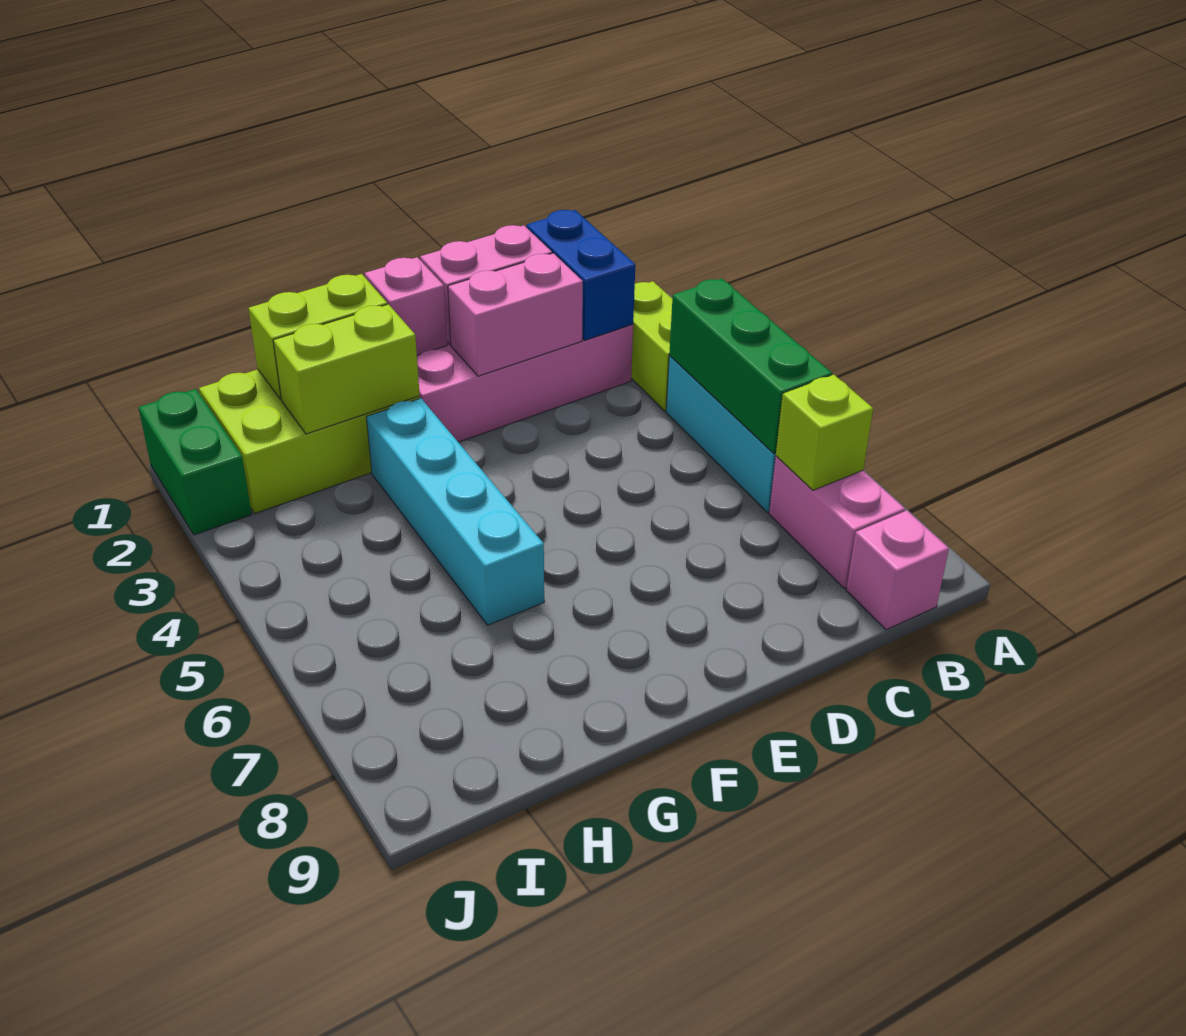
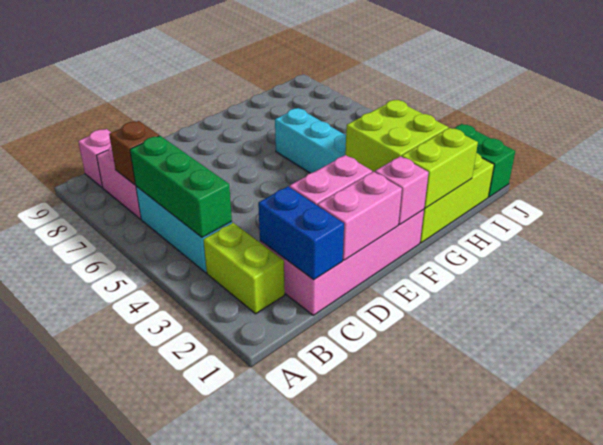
lime 1x1 brick [776,375,873,490] -> brown 1x1 brick [109,121,159,185]
lime 1x2 brick [273,304,420,434] -> lime 2x2 brick [345,100,448,172]

